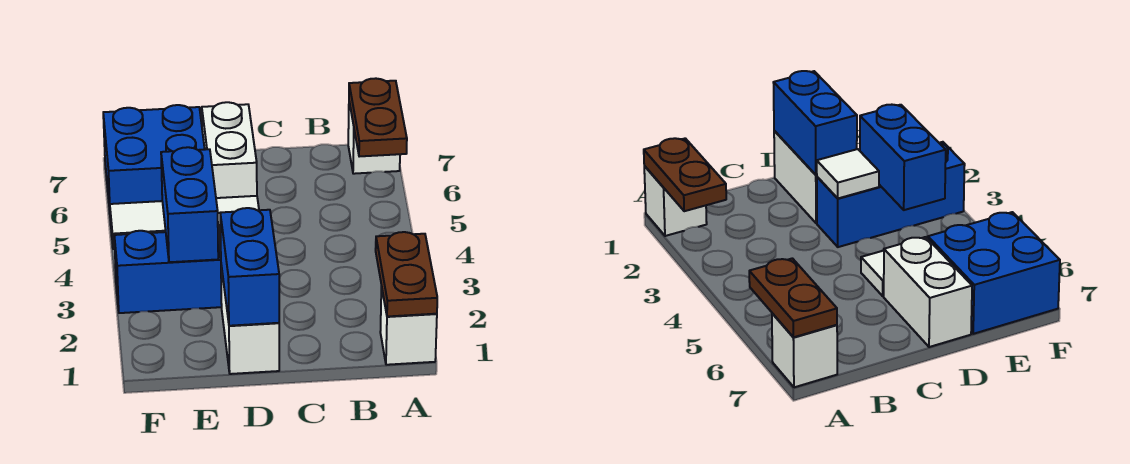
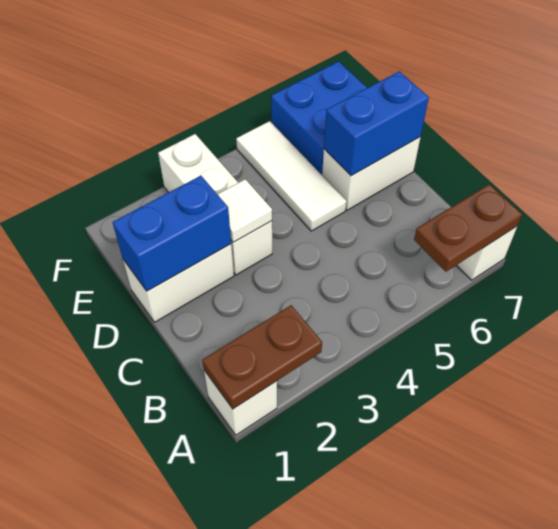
blue 1x3 brick [114,231,222,313] -> white 1x3 brick [158,134,272,275]
blue 1x2 brick [161,147,218,262] -> blue 1x2 brick moved to [324,71,429,176]

